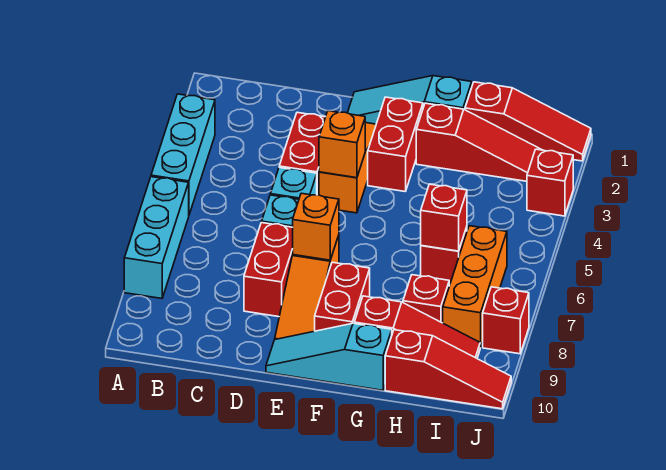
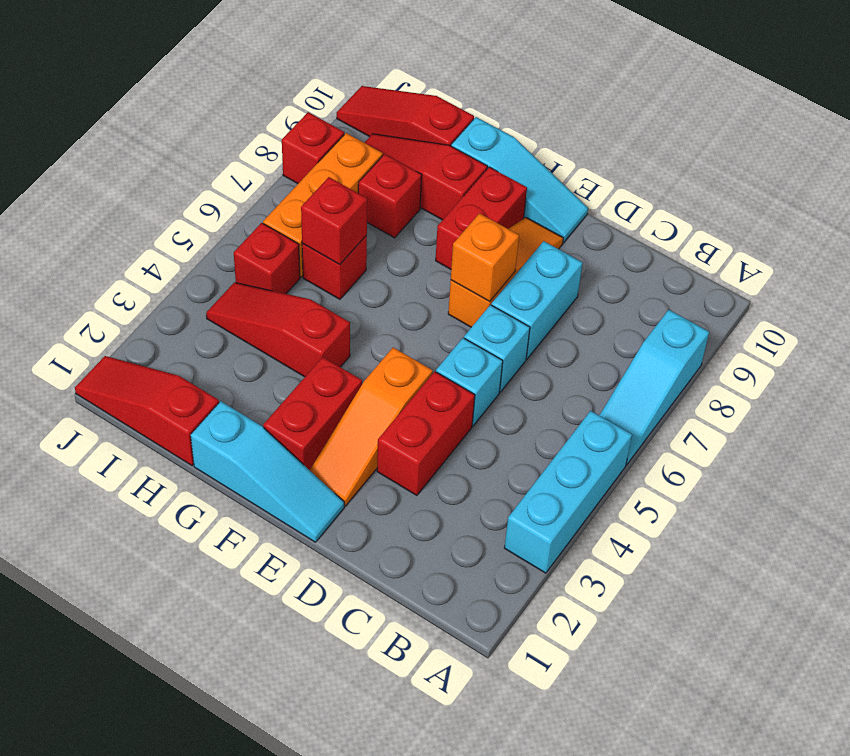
cyan 1x3 brick [124,177,189,299] -> cyan 1x3 slope [599,310,709,465]
red 1x2 brick [244,223,293,317] -> cyan 1x2 brick [492,241,583,359]
orange 1x1 brick [319,111,365,178] -> none
red 1x3 slope [416,103,542,181] -> red 1x3 slope moved to [206,282,350,377]
red 1x1 brick [527,149,573,216] -> red 1x1 brick moved to [234,223,300,294]

